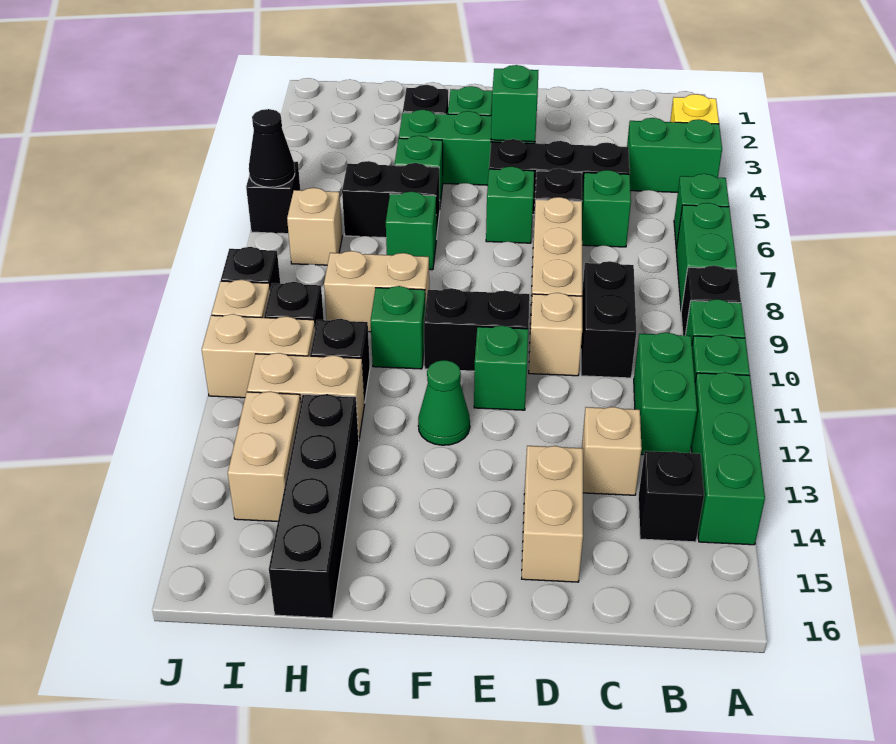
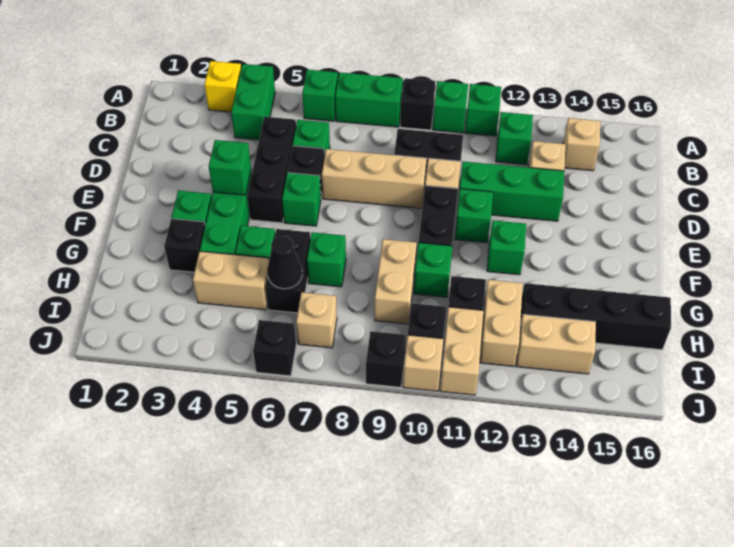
green 1x3 brick [691,372,765,545] -> green 1x3 brick moved to [460,162,564,221]
green 1x2 brick [634,332,697,455] -> green 1x1 brick [496,112,533,165]
black 1x1 brick [638,451,704,542] -> tan 1x1 brick [563,118,600,171]
tan 1x2 brick [522,446,583,582] -> tan 1x2 brick moved to [193,251,269,310]
green 1x1 cone [418,360,470,445] -> green 1x1 brick [487,220,526,275]
black 1x1 cone [249,109,295,187] -> black 1x1 cone moved to [267,236,302,289]

